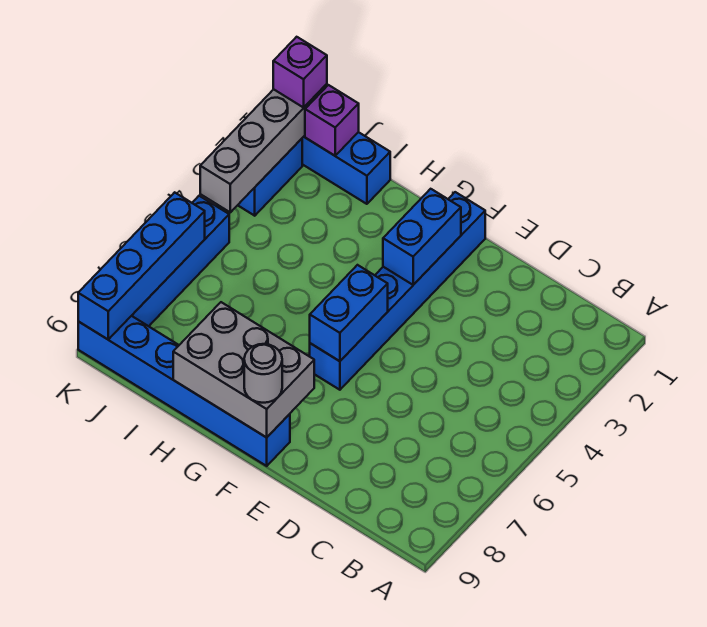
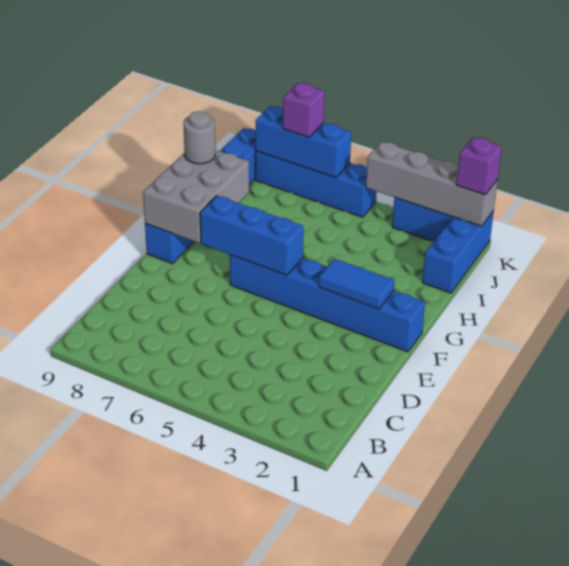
blue 1x2 brick [383,189,461,285] -> blue 1x2 tile [319,259,395,309]
blue 1x2 brick [310,265,388,361] -> blue 1x3 brick [200,196,304,275]
grey 1x1 round brick [244,344,282,403] -> grey 1x1 round brick moved to [183,111,215,164]
purple 1x1 brick [305,85,359,156] -> purple 1x1 brick moved to [283,83,325,137]
blue 1x4 brick [78,192,205,339] -> blue 1x3 brick [255,106,351,178]

